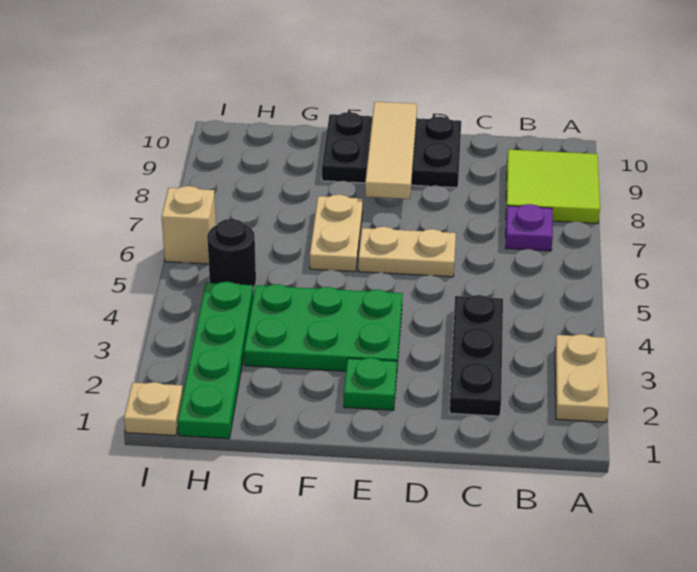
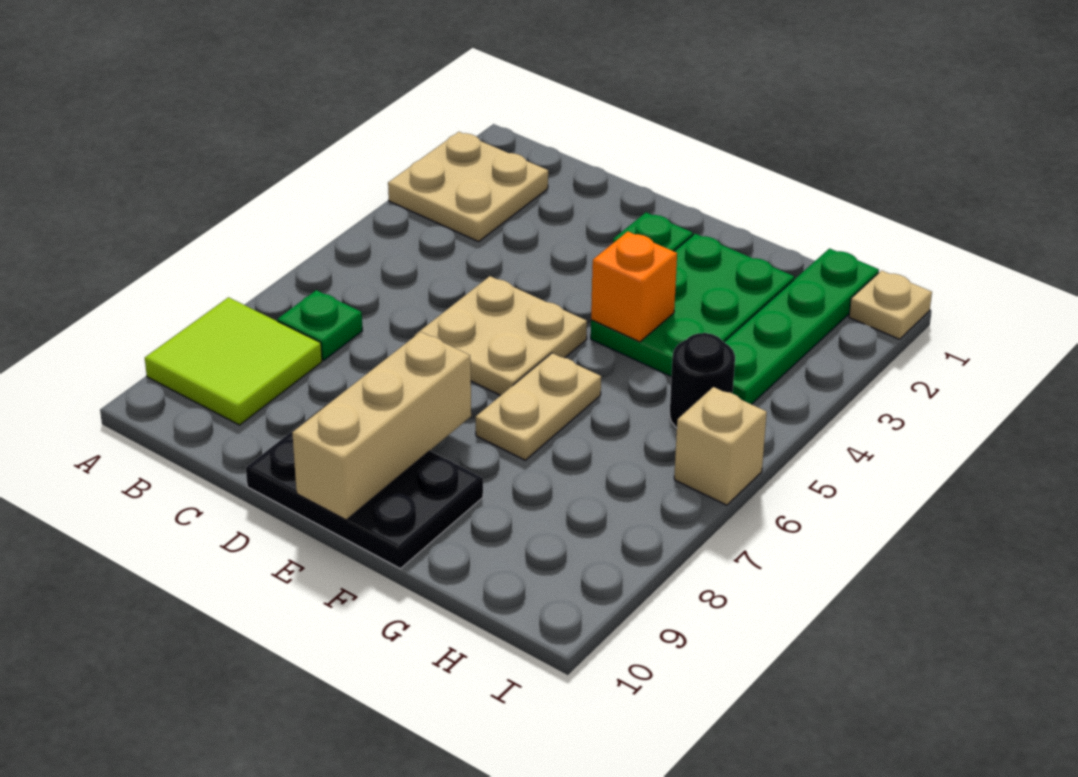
tan 1x2 plate [555,334,609,422] -> tan 2x2 plate [388,132,548,242]
purple 1x1 plate [506,204,553,251] -> green 1x1 plate [277,290,363,360]
black 1x3 plate [449,295,503,416] -> none
tan 1x2 plate [358,227,456,277] -> tan 2x2 plate [415,276,587,396]
green 2x3 plate [244,284,403,371] -> green 2x3 plate turned to [591,234,794,377]
tan 1x3 tile [365,102,417,199] -> tan 1x3 brick [292,332,471,520]
none -> orange 1x1 brick [591,231,677,342]

